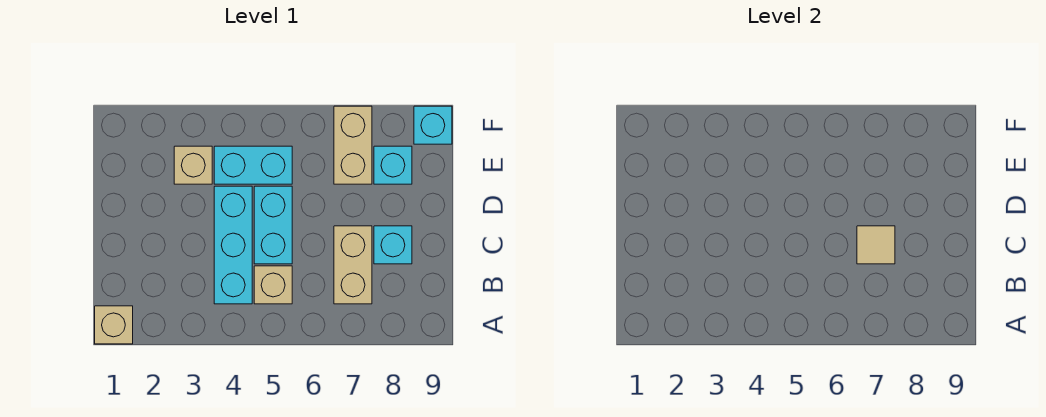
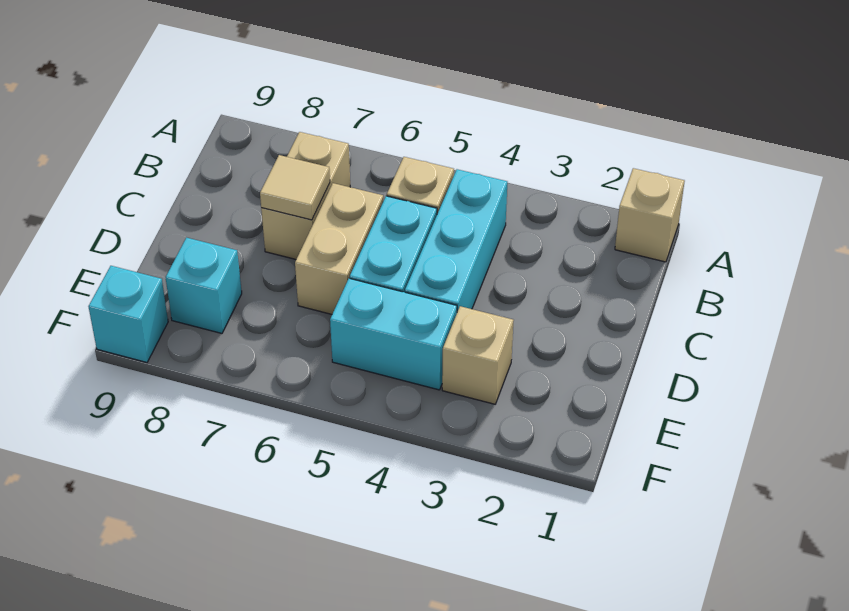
cyan 1x1 brick [374,226,412,264] -> none
tan 1x2 brick [334,106,372,184] -> tan 1x2 brick moved to [295,183,384,314]

